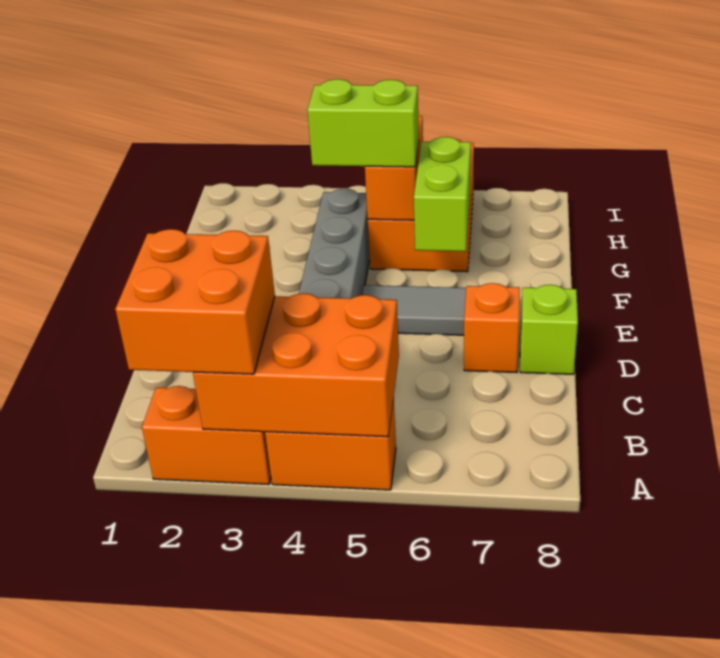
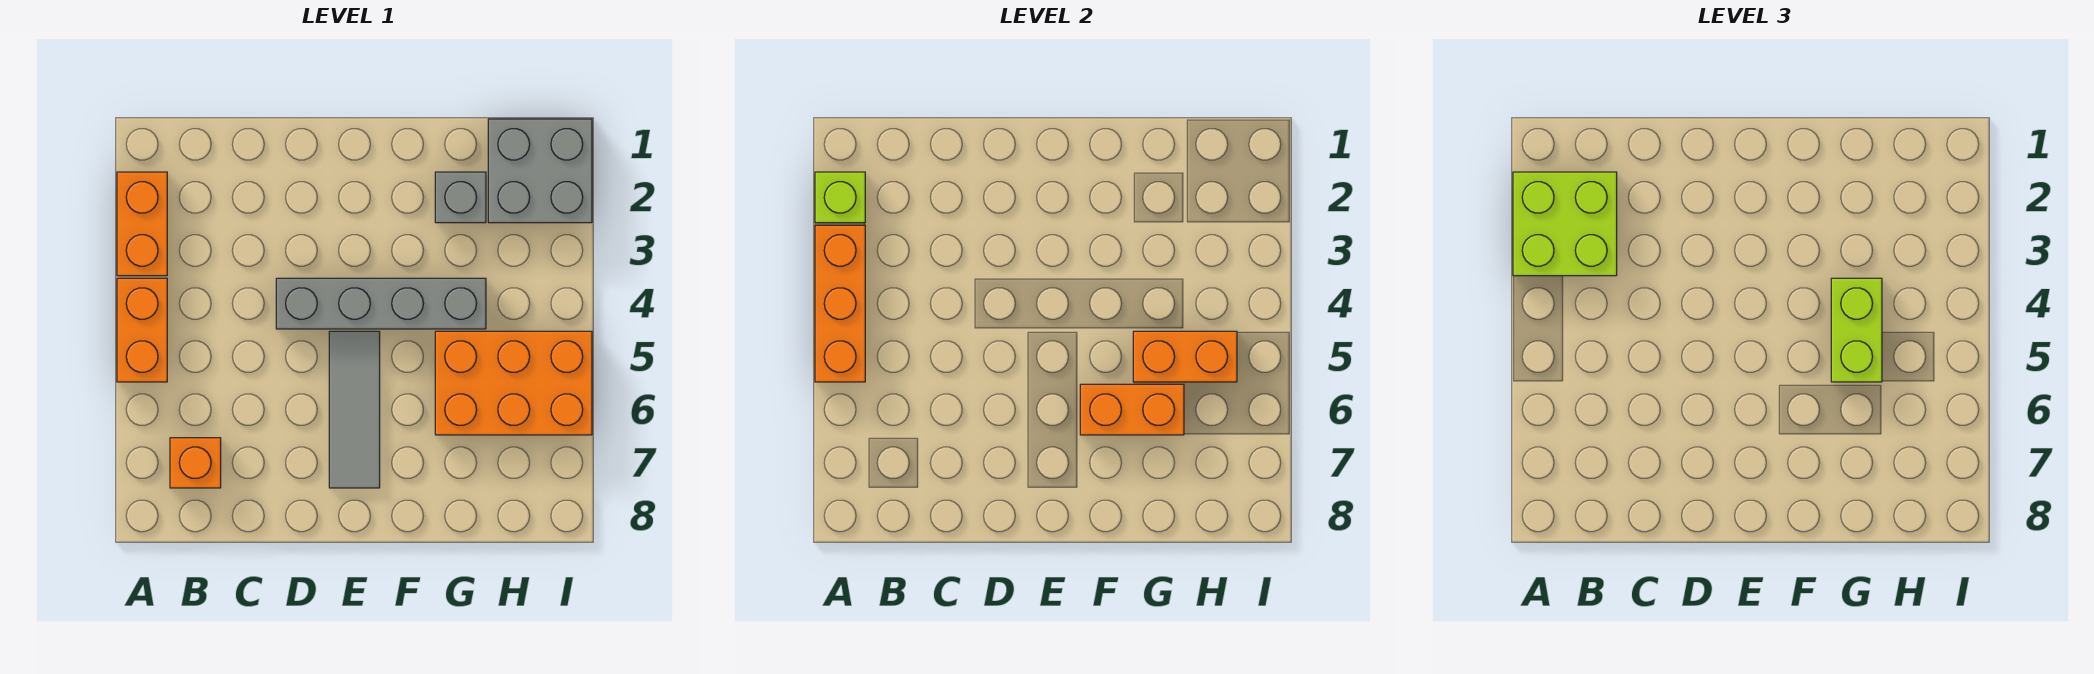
orange 2x2 brick [115,229,275,374] -> lime 2x2 brick [1513,172,1617,276]
orange 2x3 brick [193,293,399,437] -> orange 1x3 brick [815,225,865,382]
orange 1x1 brick [464,283,520,373] -> orange 1x1 brick moved to [170,438,221,488]
lime 1x1 brick [520,285,578,374] -> lime 1x1 brick moved to [815,172,865,223]
lime 1x2 brick [414,137,471,252] -> orange 1x2 brick [1080,384,1184,435]
none -> grey 1x1 brick [435,172,486,223]
none -> grey 2x2 brick [488,119,592,223]

